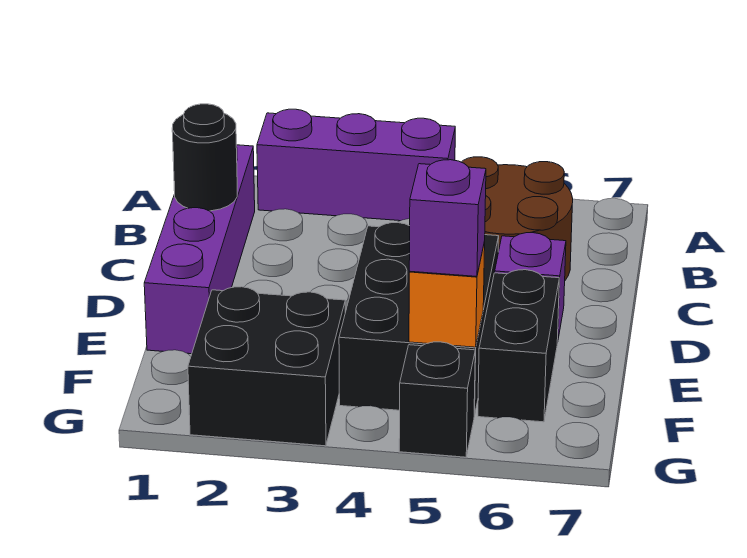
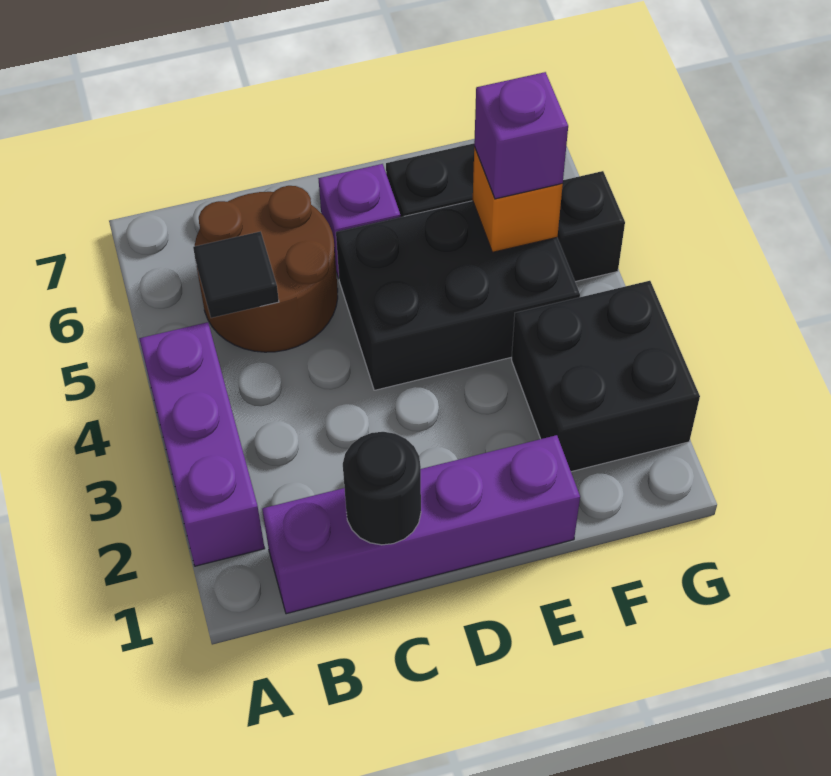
none -> black 1x1 tile [193,231,279,318]

